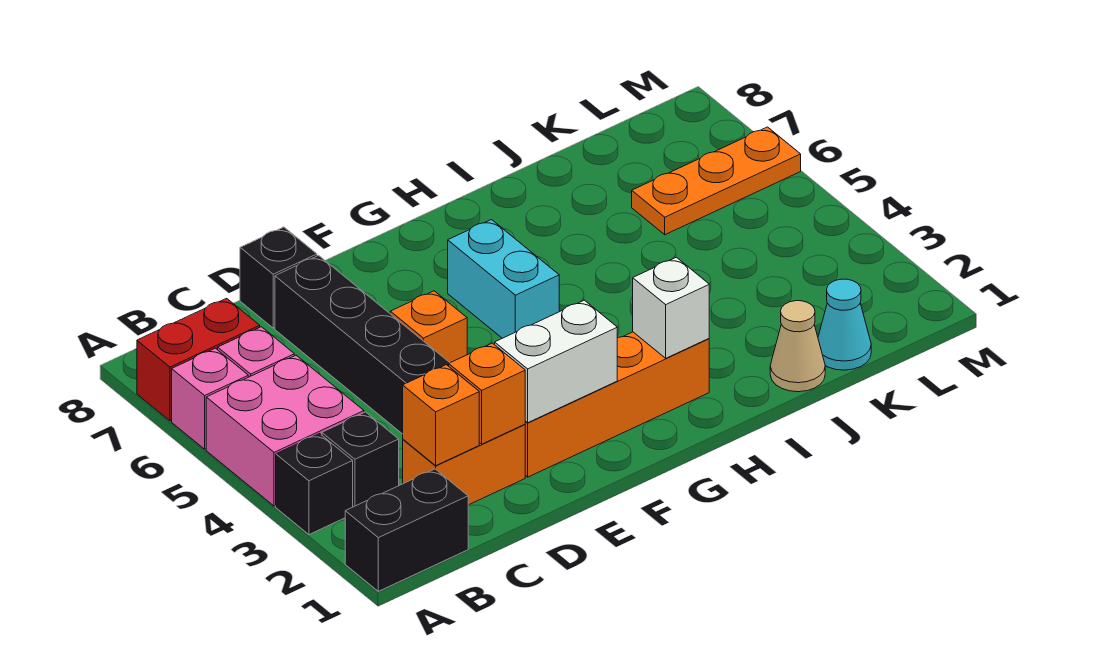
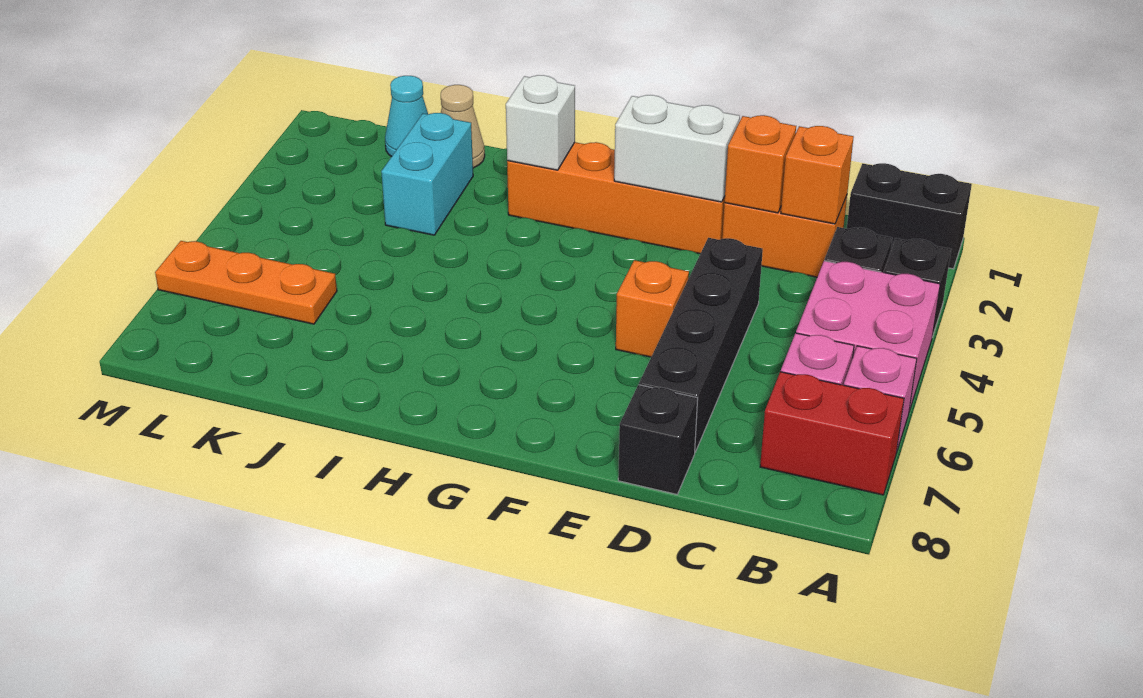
cyan 1x2 brick [448,220,559,338] -> cyan 1x2 brick moved to [381,113,473,235]

